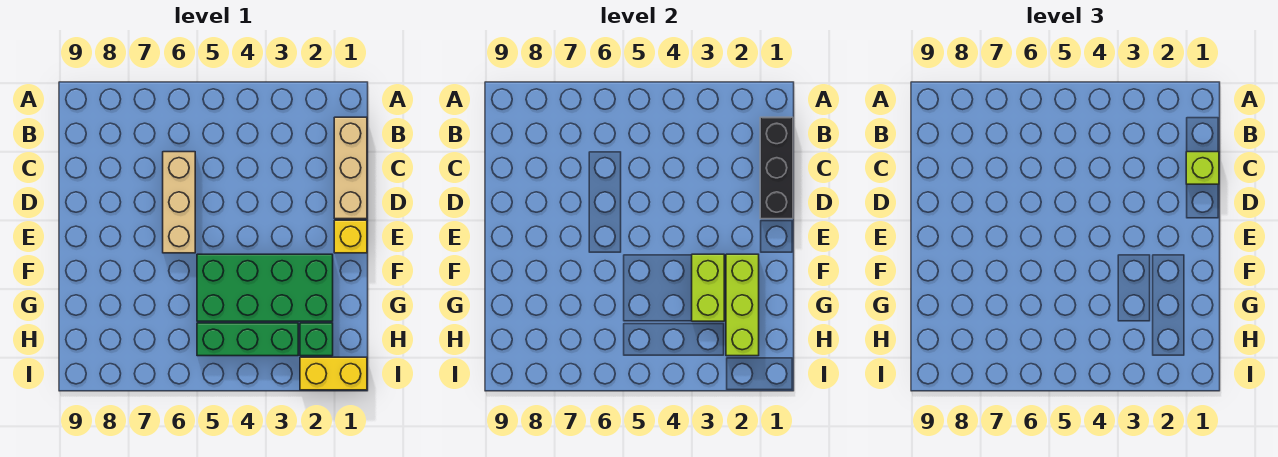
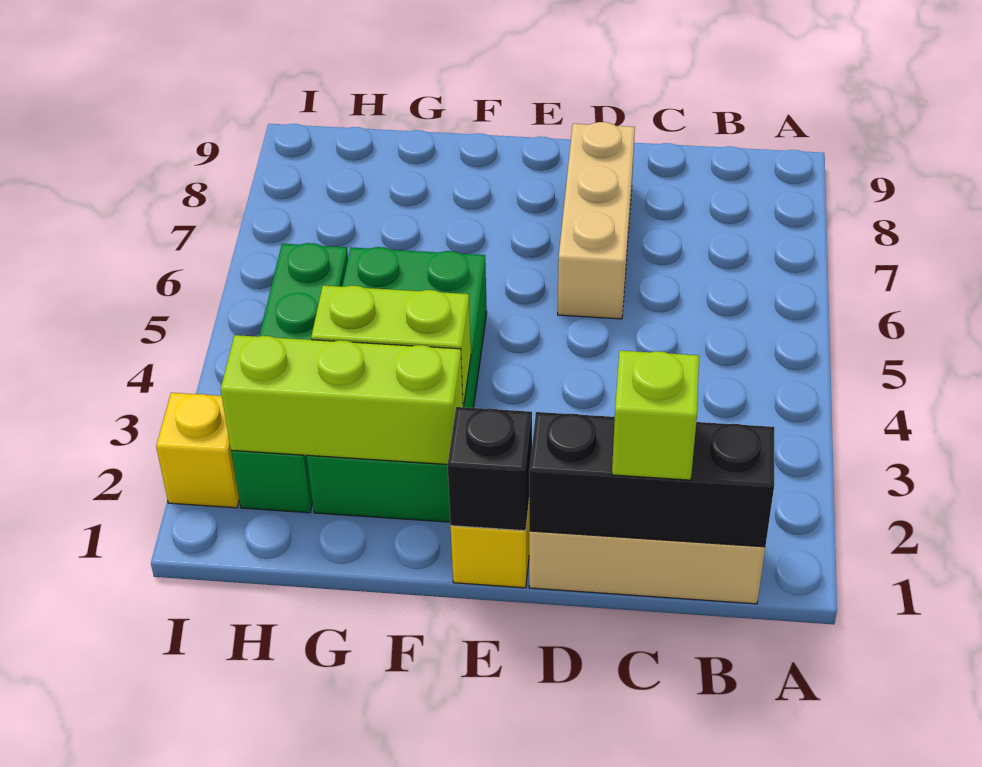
tan 1x3 brick [163,152,195,253] -> tan 1x3 brick turned to [558,122,635,319]
none -> black 1x1 brick [448,407,532,531]
yellow 1x2 brick [300,357,367,390] -> yellow 1x1 brick [156,393,239,508]

